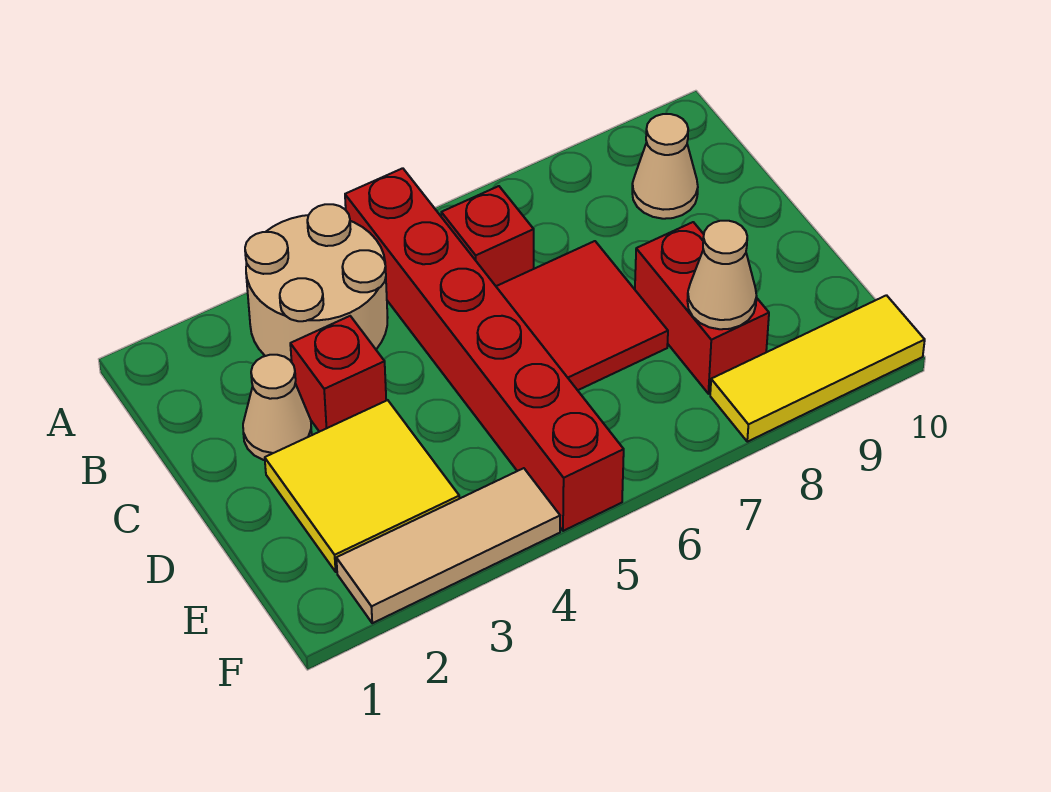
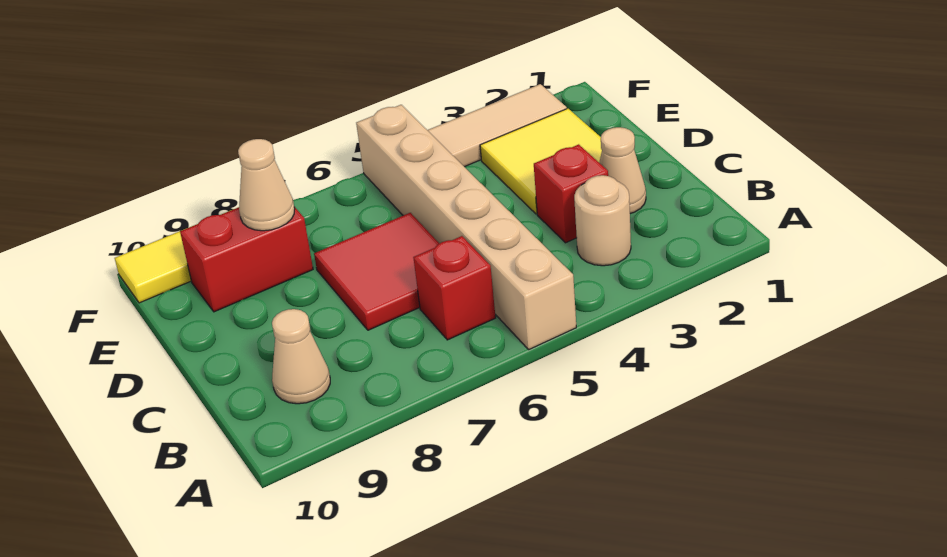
tan 2x2 round brick [245,204,388,362] -> tan 1x1 round brick [574,175,631,266]
red 1x6 brick [345,168,624,531] -> tan 1x6 brick [356,105,576,349]
red 1x2 brick [635,222,769,394] -> red 1x2 brick turned to [180,207,313,312]

